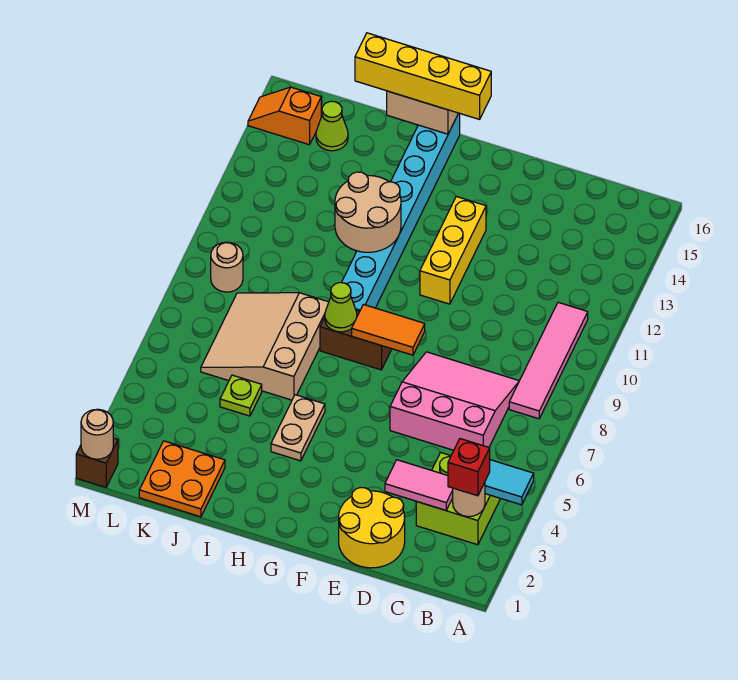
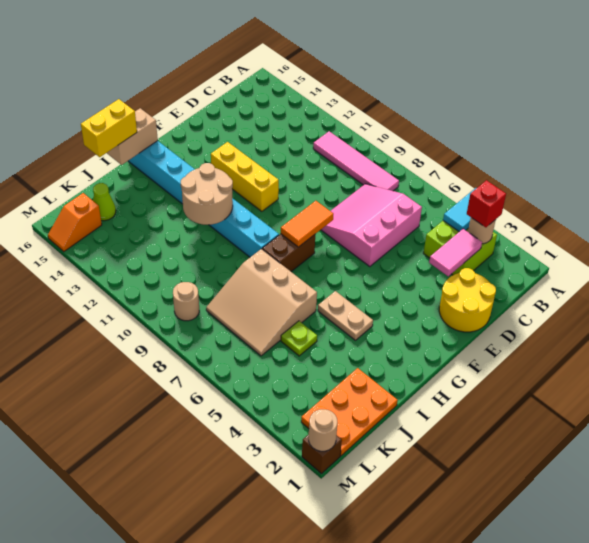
yellow 1x4 brick [355,33,491,119] -> yellow 1x2 brick [81,99,137,157]
lime 1x1 cone [325,283,357,332] -> none
orange 2x2 plate [139,441,225,517] -> orange 2x3 plate [301,368,398,456]

